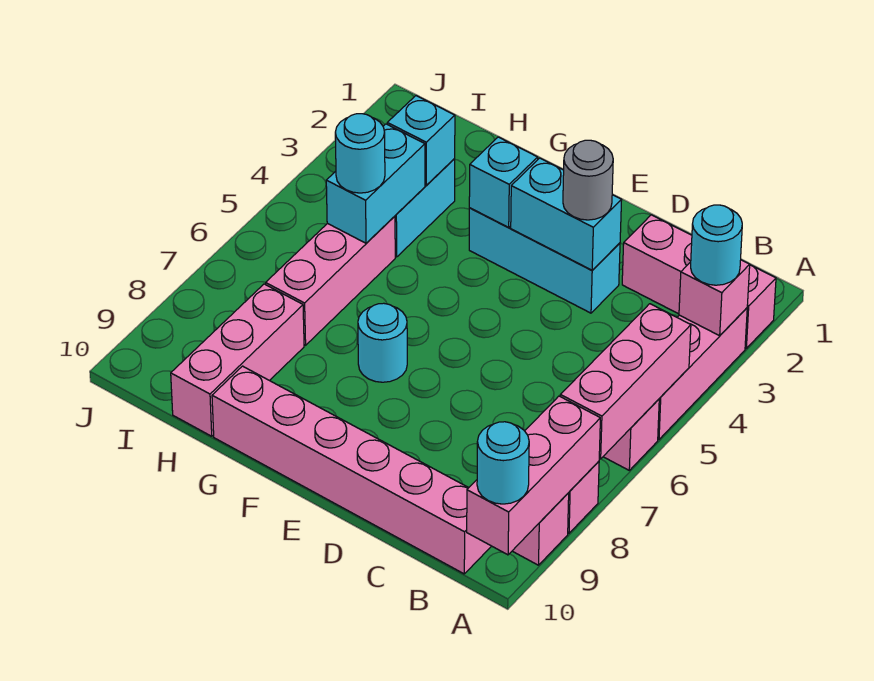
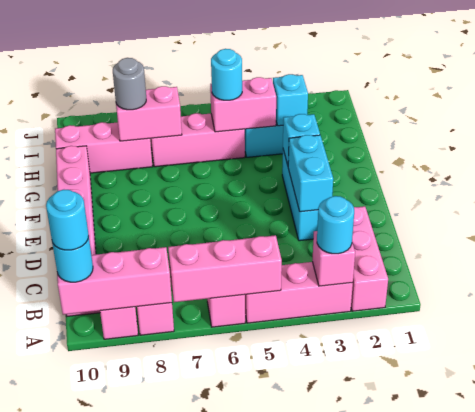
grey 1x1 round brick [563,140,613,220] -> grey 1x1 round brick moved to [113,58,146,110]
cyan 1x1 round brick [358,303,407,382] -> cyan 1x1 round brick moved to [46,190,89,250]
cyan 1x2 brick [326,124,425,243] -> pink 1x2 brick [210,77,276,132]
none -> pink 1x2 brick [116,86,182,141]

